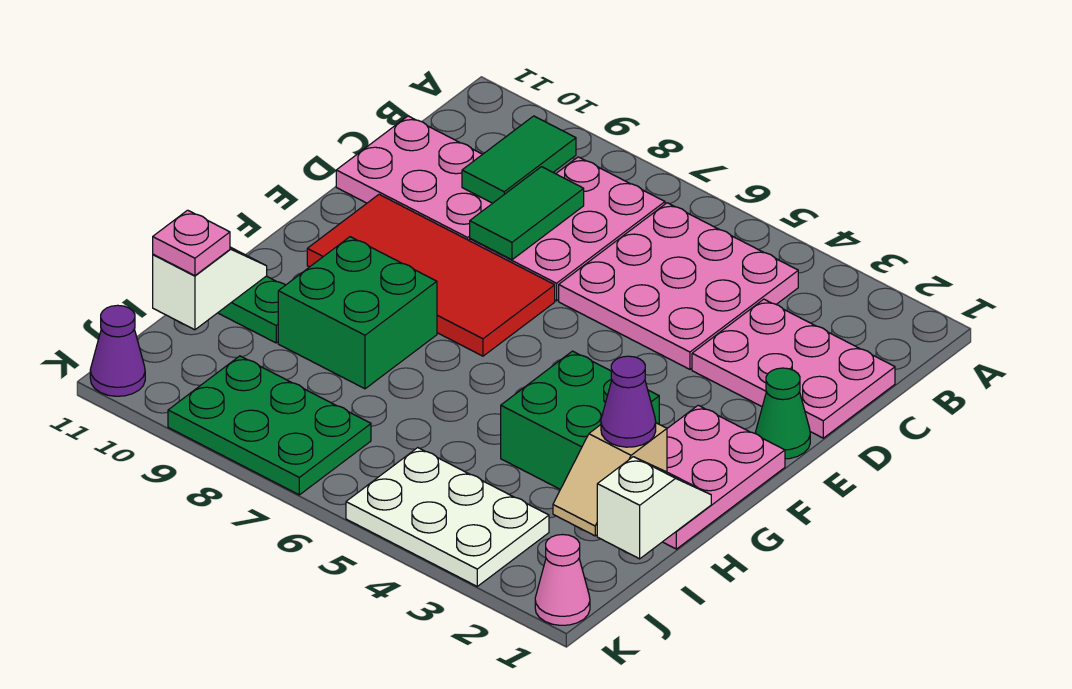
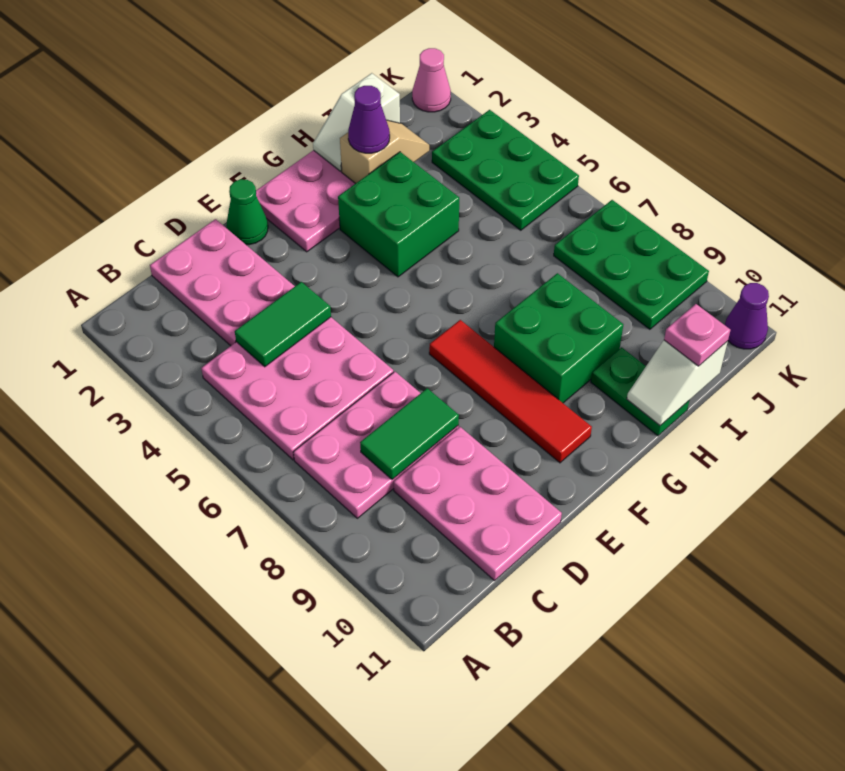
green 1x2 tile [462,116,576,203] -> green 1x2 tile moved to [235,282,331,367]
red 2x4 tile [307,194,555,356] -> red 1x4 tile [429,320,592,463]
white 2x3 plate [346,448,549,586] -> green 2x3 plate [432,110,579,230]

